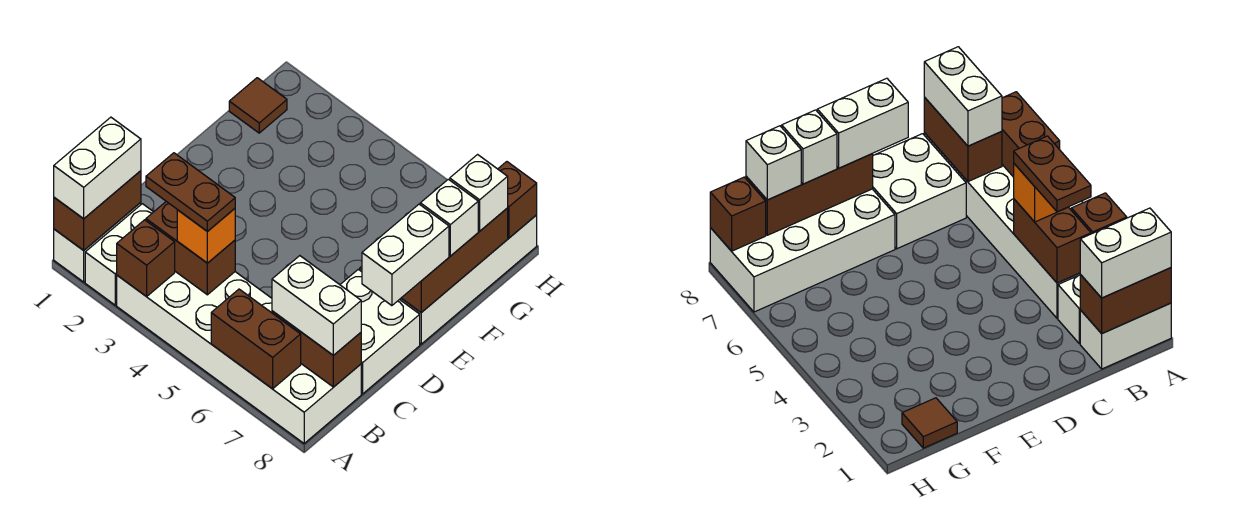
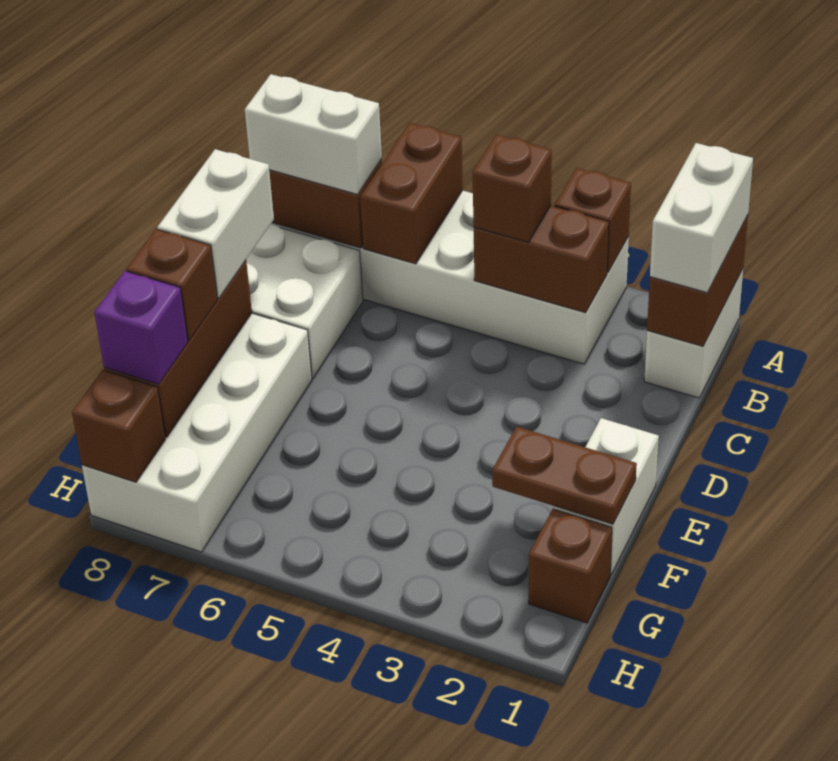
white 1x2 brick [85,204,153,305] -> white 1x2 brick moved to [554,418,659,575]
brown 1x2 brick [211,289,301,389] -> brown 1x2 brick turned to [360,123,463,264]
brown 1x2 plate [146,153,235,231] -> brown 1x2 plate moved to [492,427,637,524]
orange 1x1 brick [177,209,235,263] -> brown 1x1 brick [473,135,552,242]
white 1x1 brick [420,179,478,256] -> brown 1x1 brick [126,229,217,340]
brown 1x1 tile [229,78,287,133] -> brown 1x1 brick [529,509,612,623]
white 1x1 brick [450,155,508,231] -> purple 1x1 brick [94,271,188,384]

